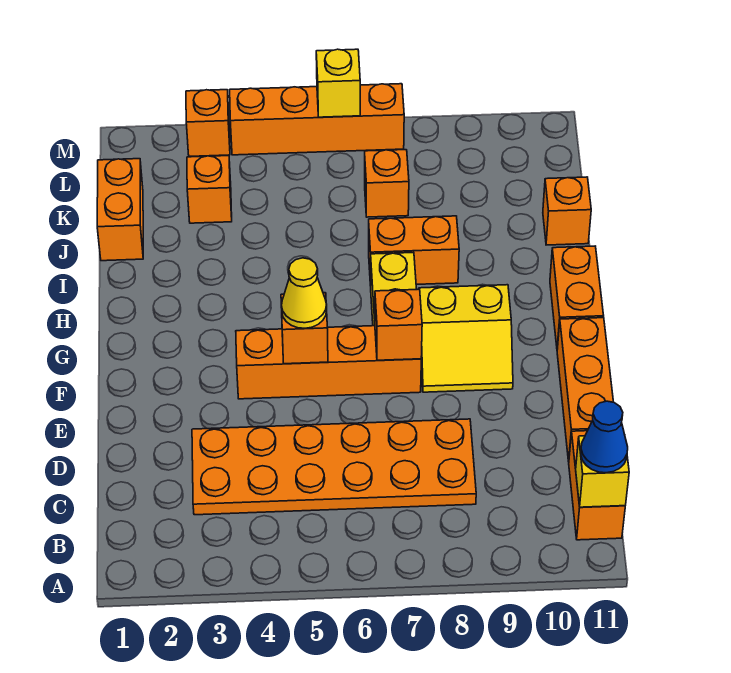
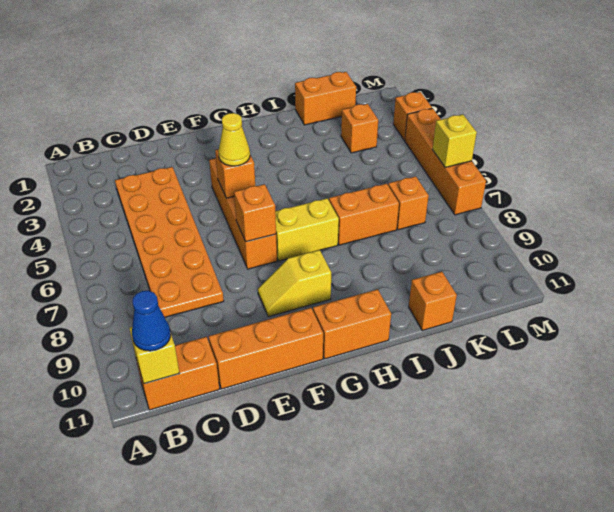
yellow 2x2 slope [419,285,513,392] -> yellow 1x2 slope [258,250,331,317]
orange 1x2 brick [369,216,459,286] -> orange 1x2 brick turned to [329,184,399,245]

